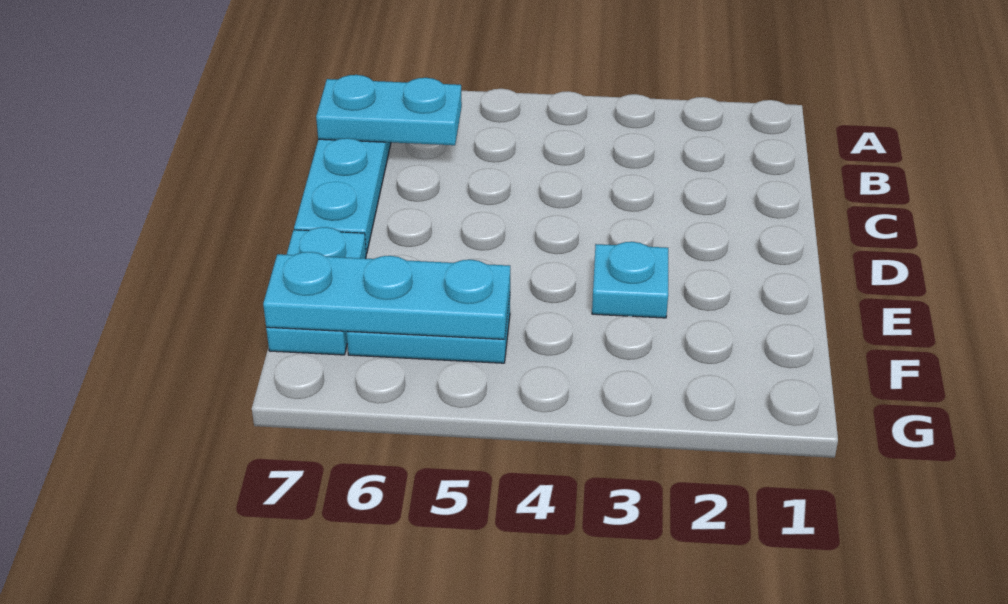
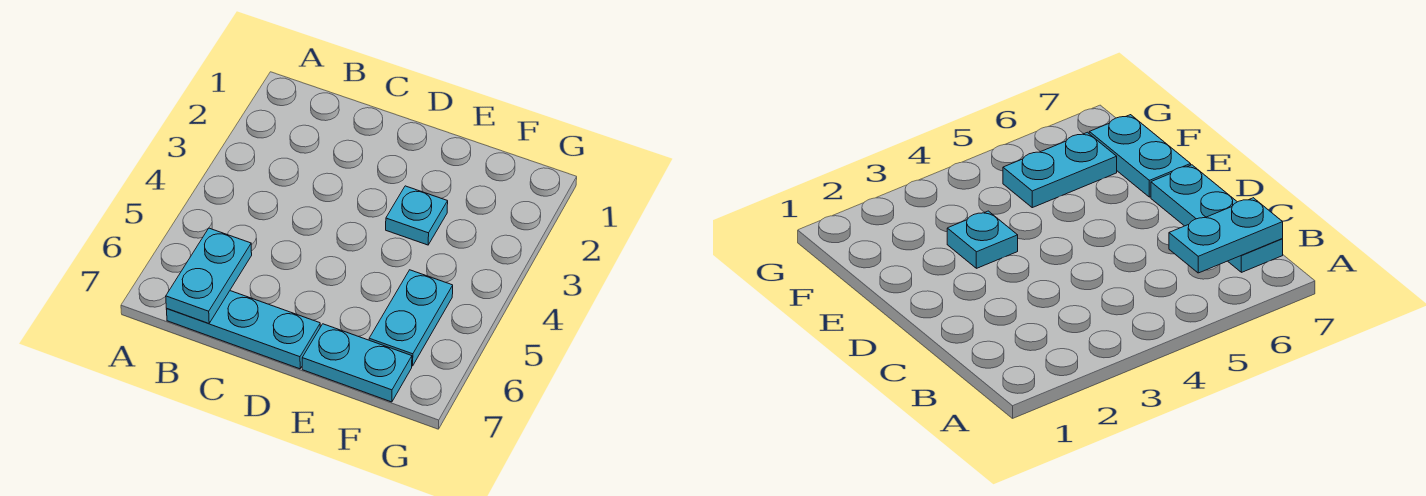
cyan 1x3 plate [263,252,510,339] -> none

